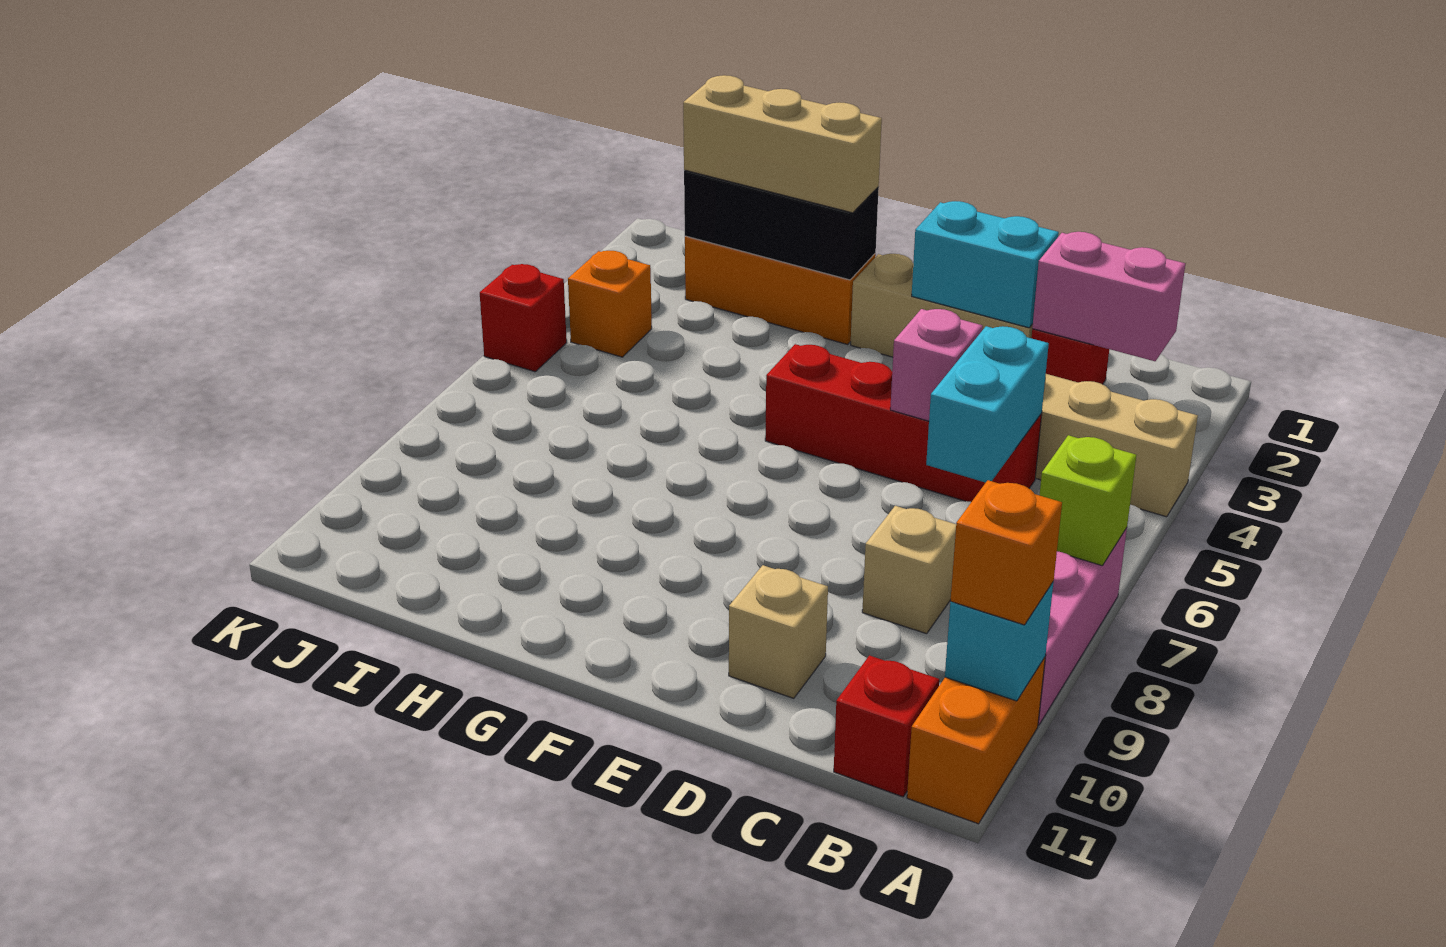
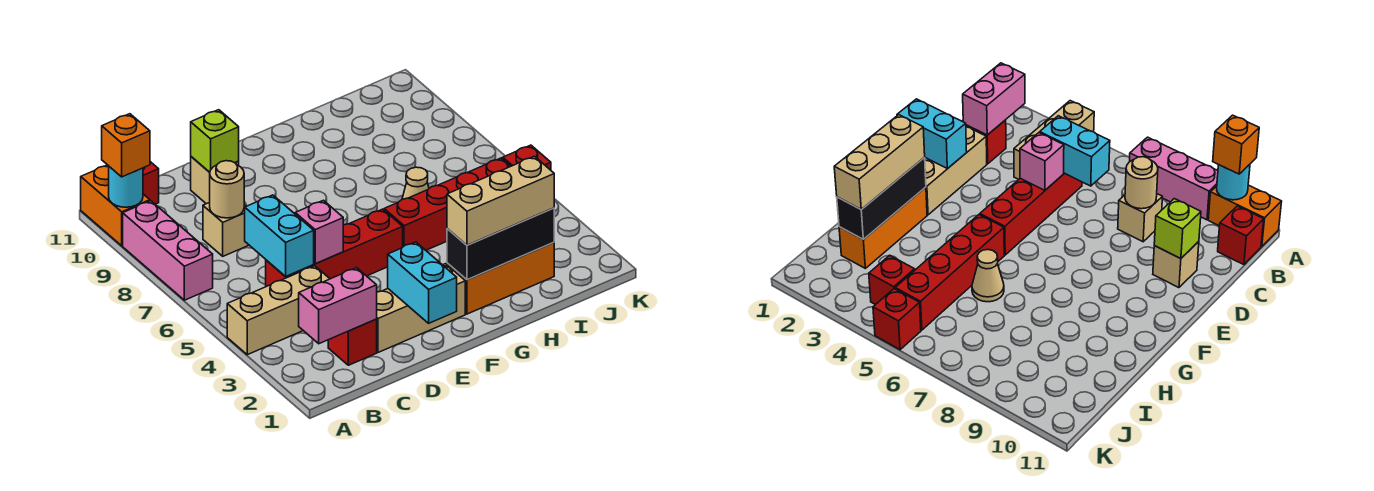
lime 1x1 brick [1040,435,1136,566] -> lime 1x1 brick moved to [191,110,239,172]
cyan 1x1 brick [945,582,1053,701] -> cyan 1x1 round brick [109,167,143,207]
none -> tan 1x1 round brick [210,161,244,218]
cyan 1x2 brick [912,201,1059,328] -> cyan 1x2 brick turned to [388,242,457,323]
none -> red 1x4 brick [384,158,511,250]
none -> tan 1x1 cone [402,167,429,199]
orange 1x1 brick [568,251,652,357] -> red 1x1 brick [869,255,915,305]

